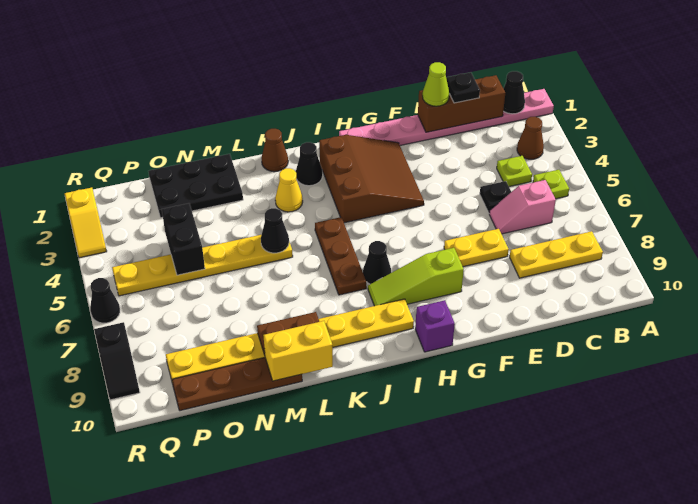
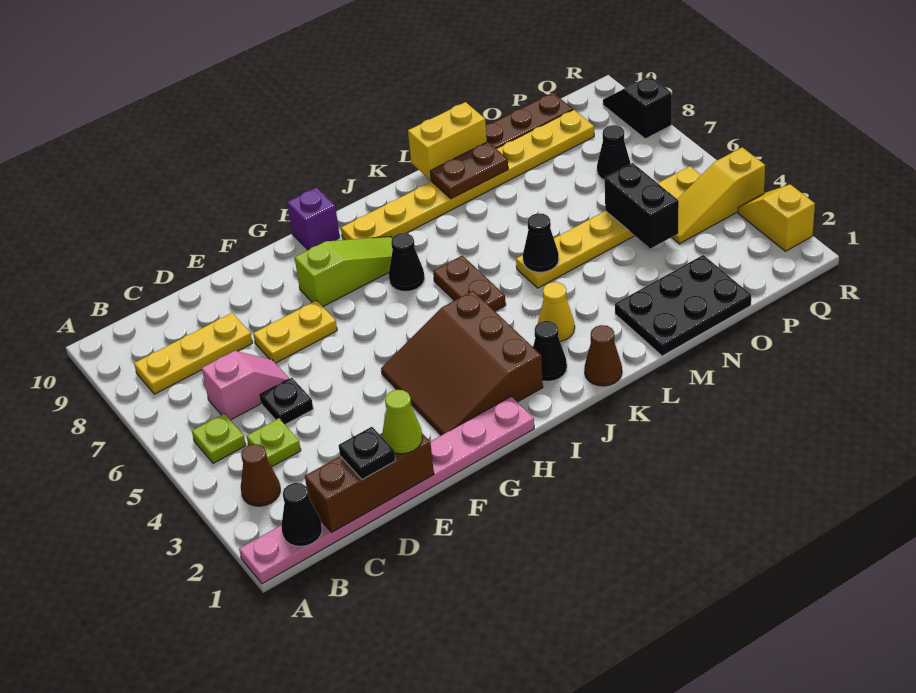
brown 1x3 plate [315,217,366,295] -> brown 1x2 plate [433,256,506,311]
none -> yellow 1x3 slope [672,147,765,244]
black 1x1 cone [90,278,120,323] -> black 1x1 cone moved to [597,125,631,180]

